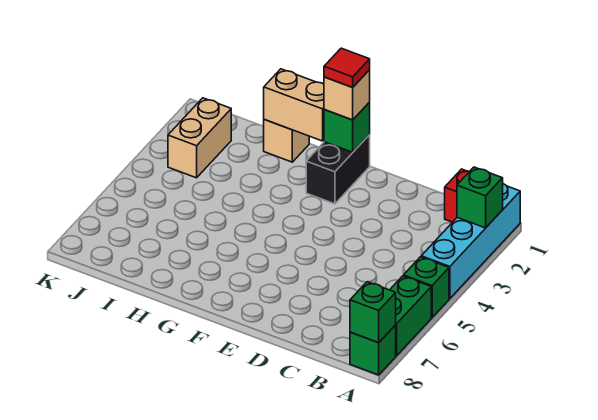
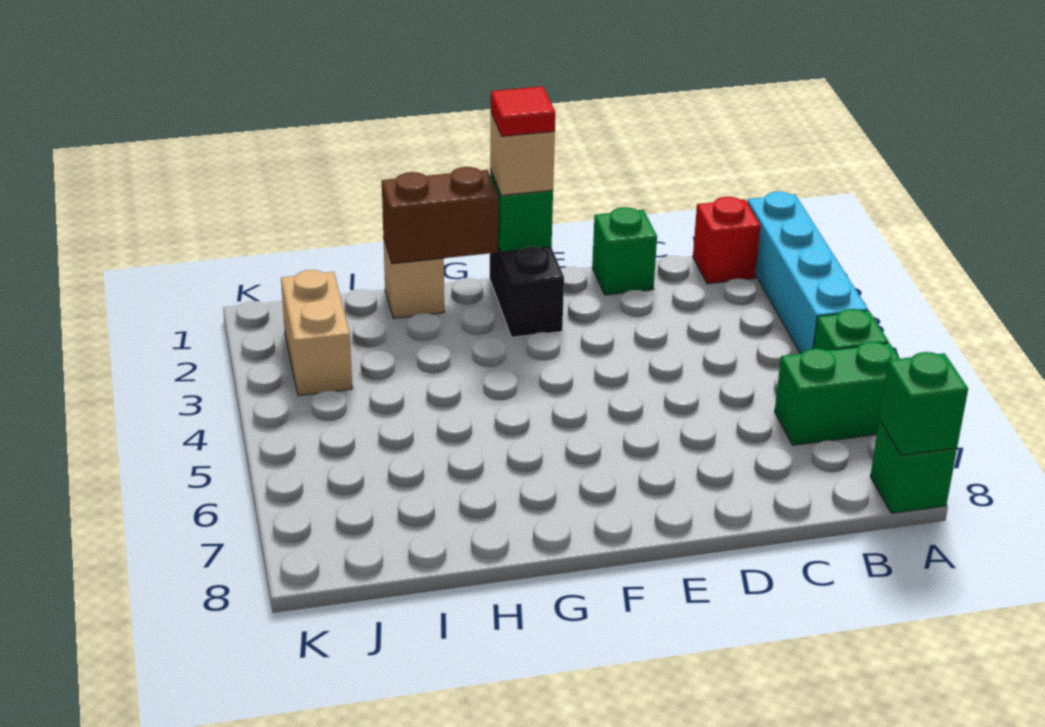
green 1x1 brick [457,167,503,228] -> green 1x1 brick moved to [592,207,657,295]
green 1x2 brick [390,276,431,356] -> green 1x2 brick turned to [775,342,900,445]
tan 1x2 brick [264,69,324,141] -> brown 1x2 brick [382,167,498,264]

